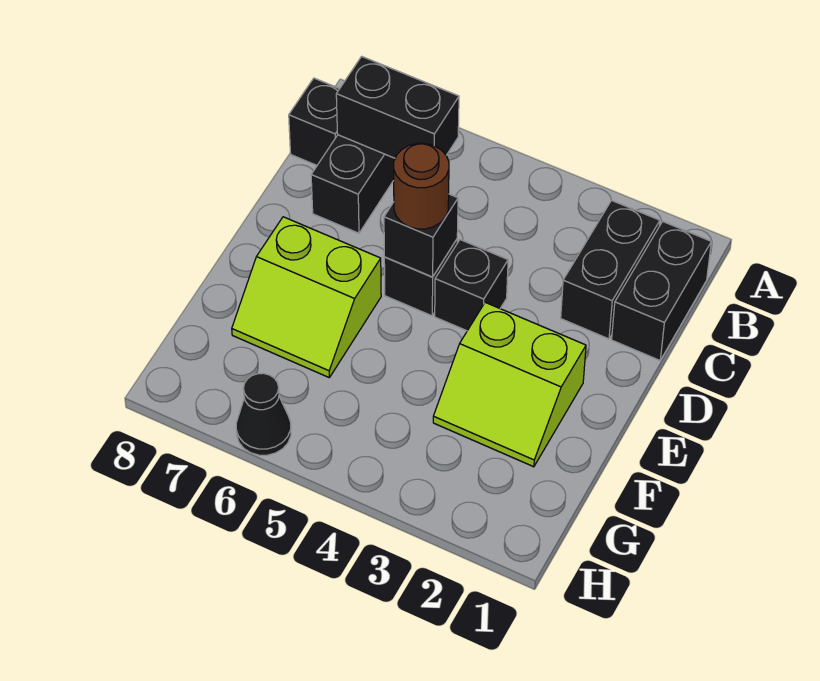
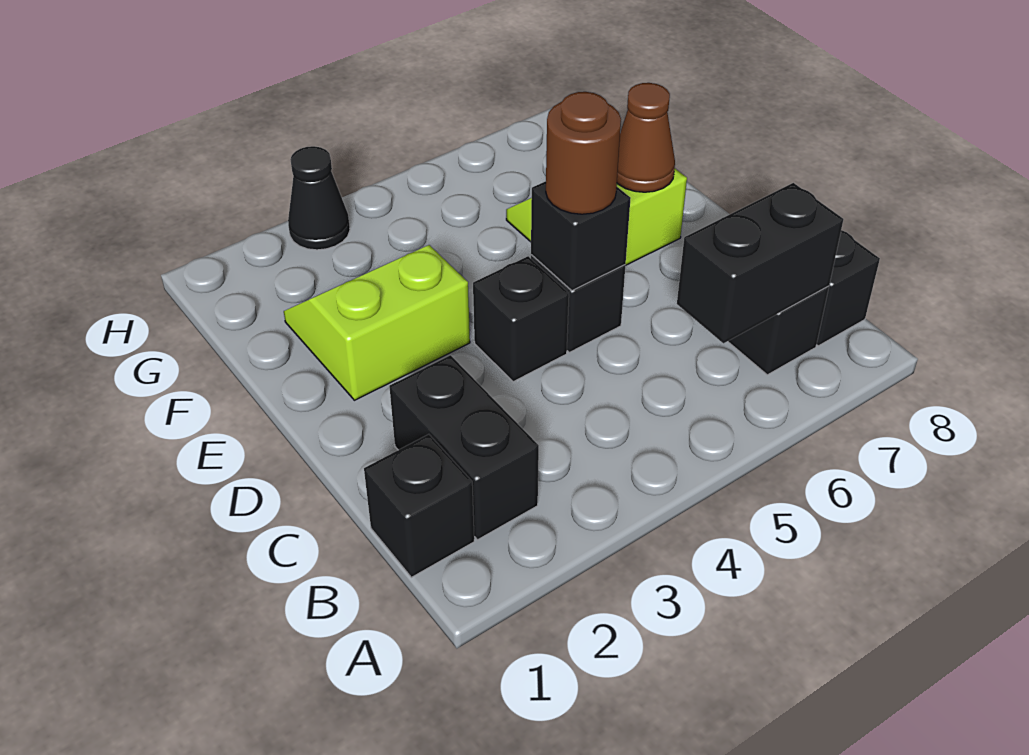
black 1x2 brick [612,221,711,360] -> black 1x1 brick [364,434,474,577]
none -> brown 1x1 cone [617,83,675,192]
black 1x1 cone [236,373,291,455] -> black 1x1 cone moved to [288,146,350,250]

